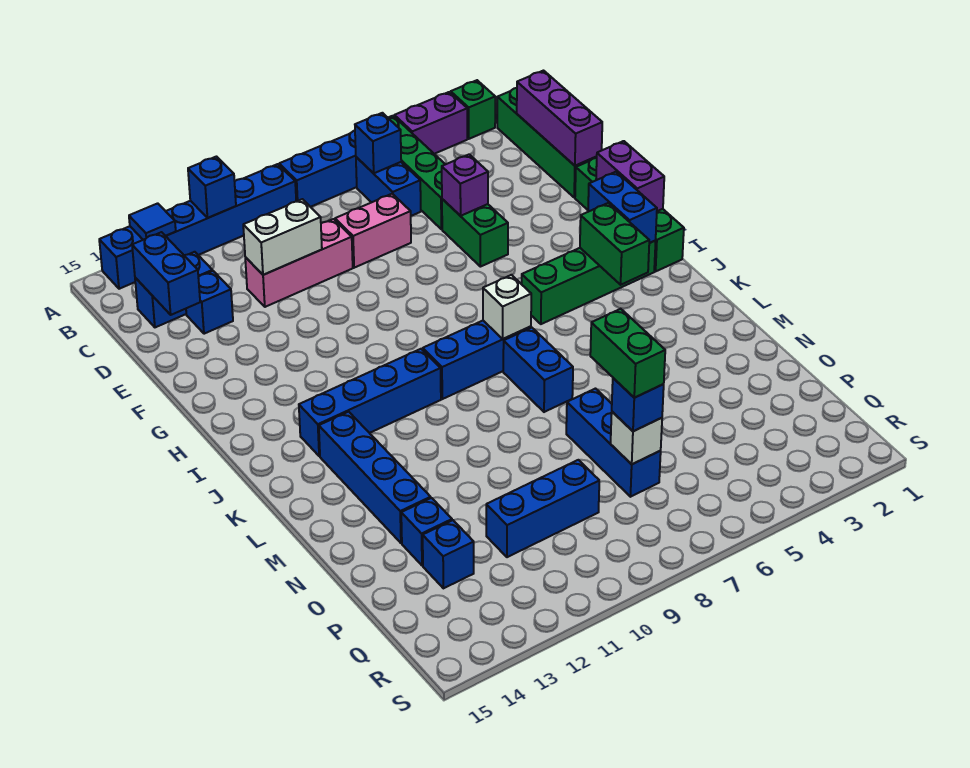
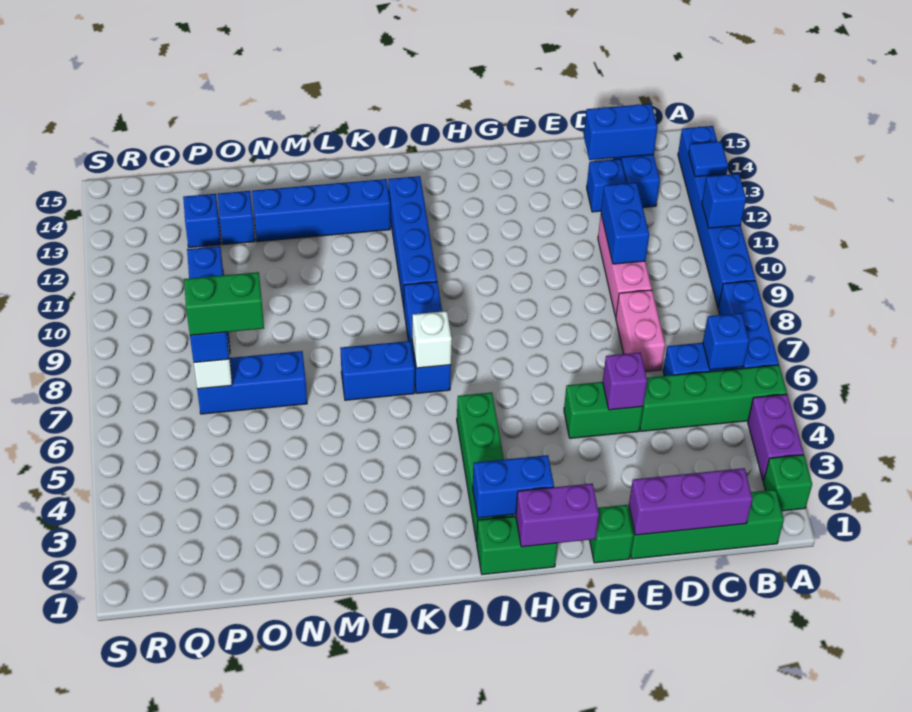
white 1x2 brick [243,199,322,275] -> blue 1x2 brick [601,183,649,264]
green 1x2 brick [580,203,649,285] -> none

